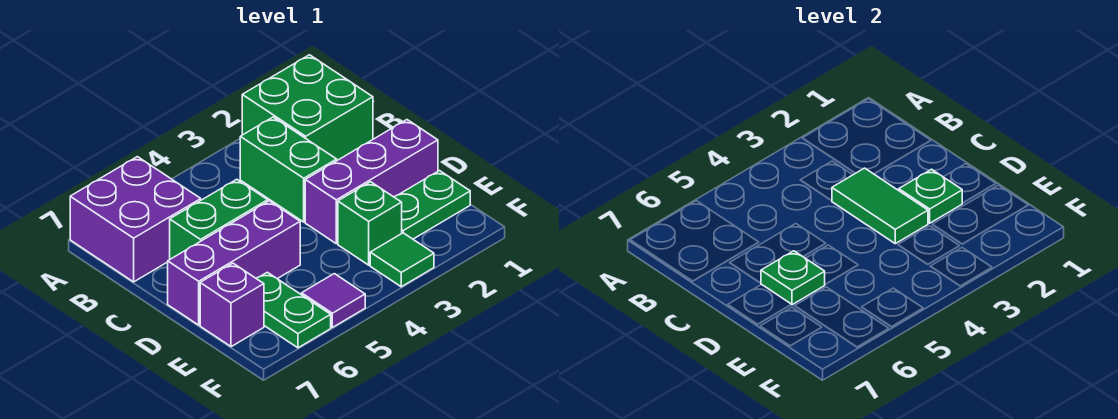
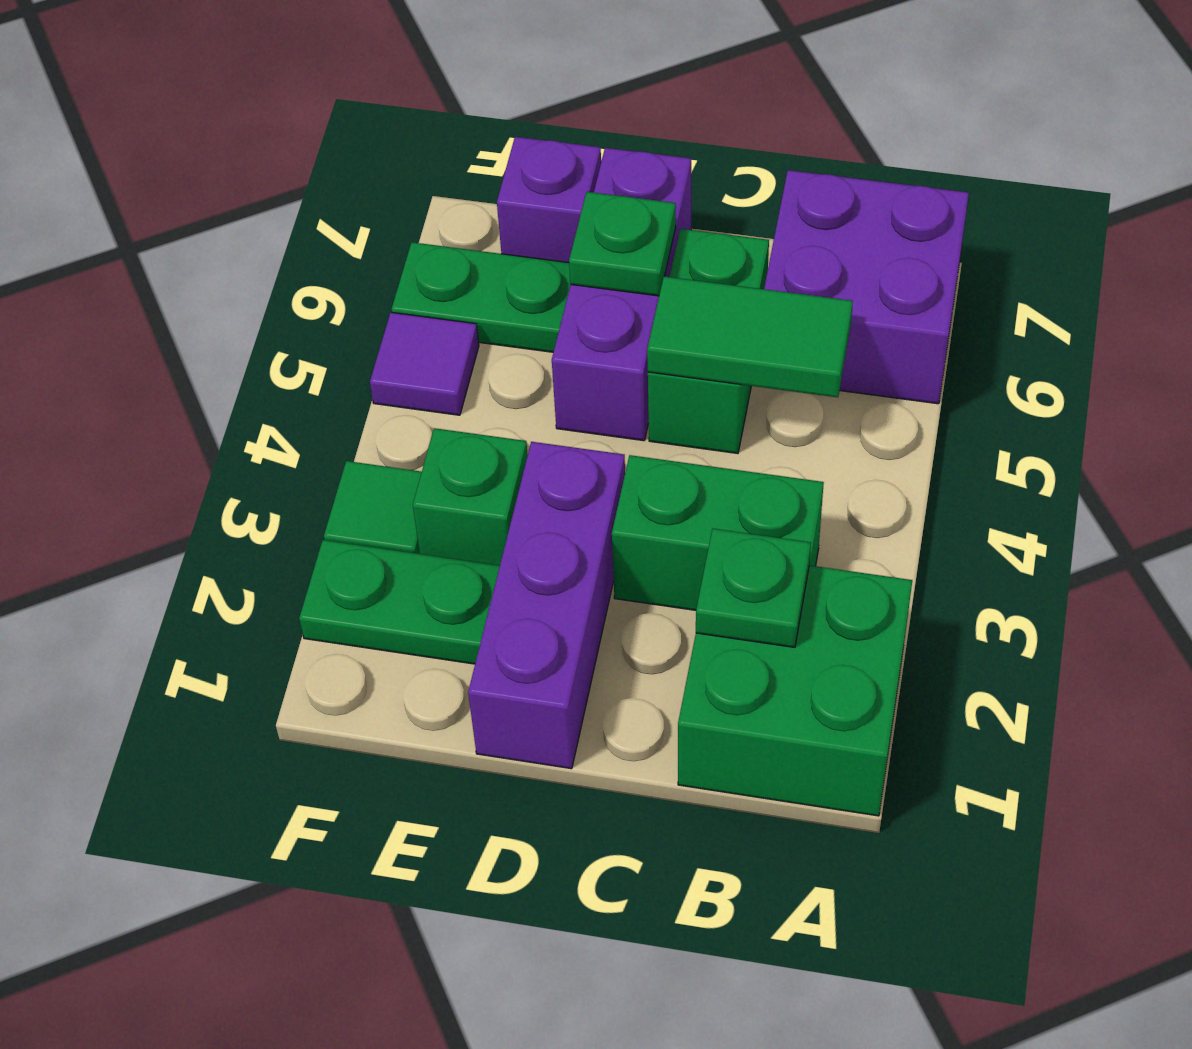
green 1x2 tile [832,168,928,244] -> green 1x2 tile moved to [647,276,853,397]
green 1x1 plate [899,169,962,223] -> green 1x1 plate moved to [696,529,811,647]
green 1x2 plate [394,171,470,239] -> green 1x2 plate turned to [299,540,500,664]

